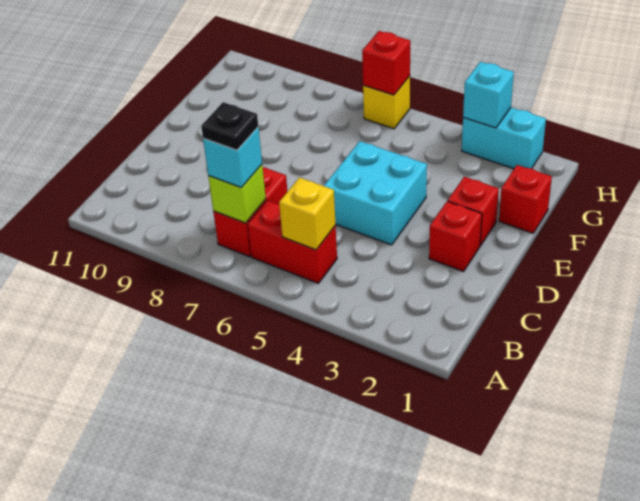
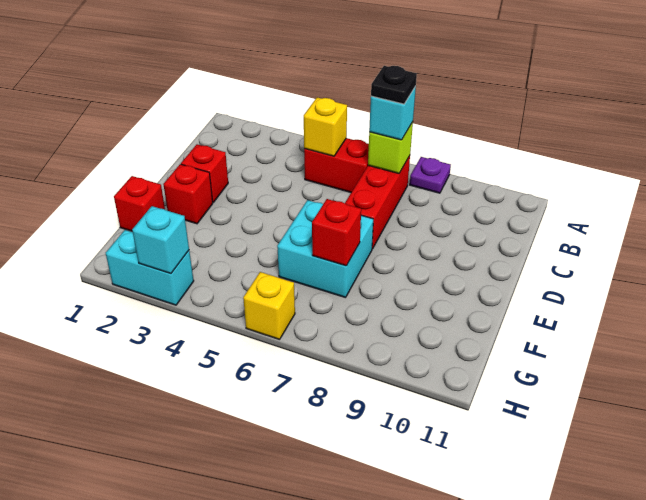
none -> purple 1x1 plate [410,157,451,193]
red 1x2 brick [213,167,287,257] -> red 1x3 brick [345,156,410,249]
cyan 2x2 brick [324,141,427,245] -> cyan 2x2 brick moved to [277,200,373,298]
red 1x1 brick [362,31,410,95] -> red 1x1 brick moved to [312,199,361,266]

